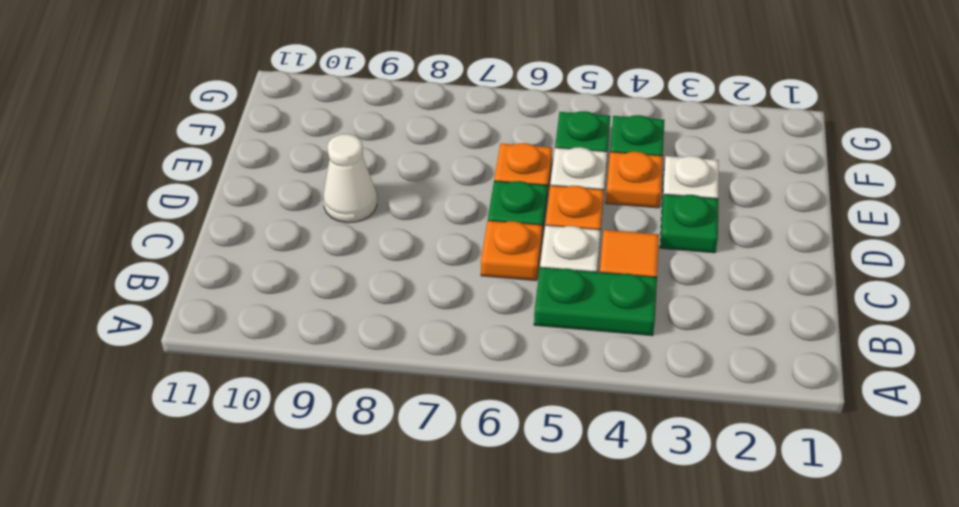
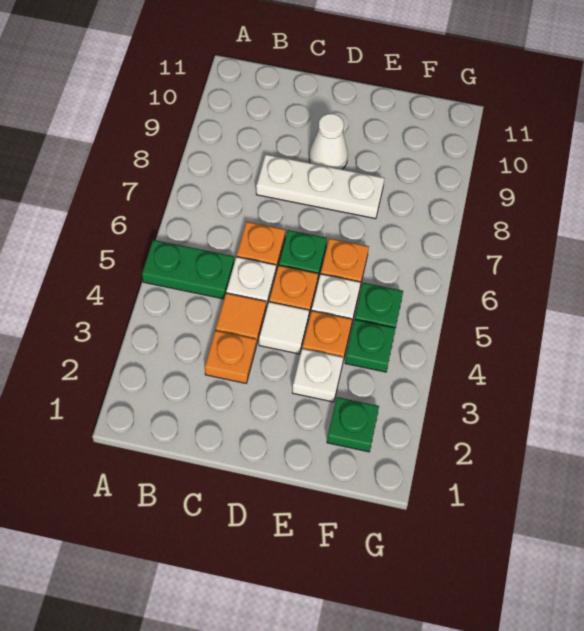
green 1x2 plate [534,267,657,336] -> green 1x2 plate turned to [142,240,234,299]
none -> orange 1x1 plate [205,330,256,383]
none -> white 1x3 plate [256,154,384,219]
green 1x1 plate [660,194,718,253] -> green 1x1 plate moved to [327,397,379,452]
none -> white 1x1 tile [259,302,309,354]

